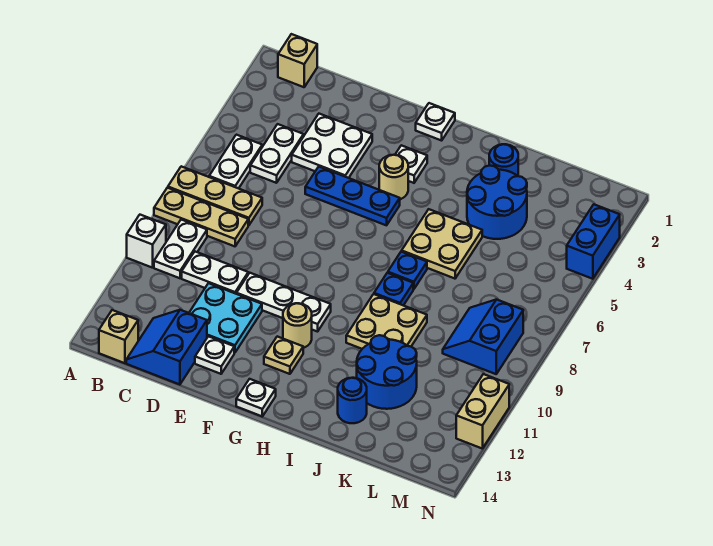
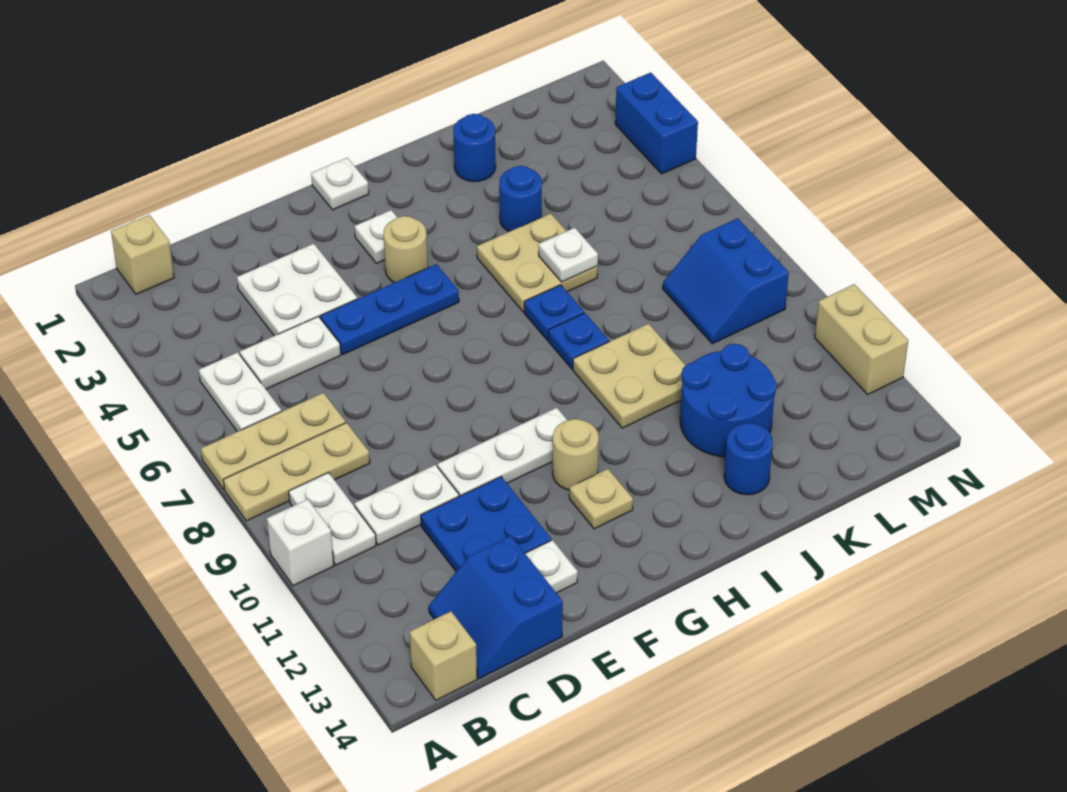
white 1x2 plate [250,124,304,183] -> white 1x2 plate turned to [240,317,341,389]
cyan 2x2 plate [189,283,262,353] -> blue 2x2 plate [421,477,551,571]
white 1x1 plate [236,379,276,416] -> white 1x1 plate moved to [539,228,598,282]
blue 2x2 round brick [467,166,527,239] -> blue 1x1 round brick [499,166,542,232]

